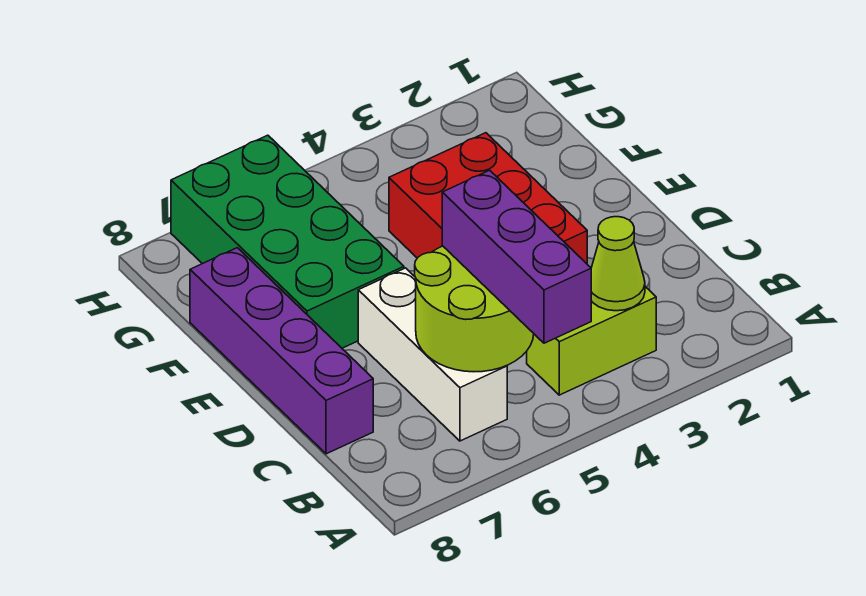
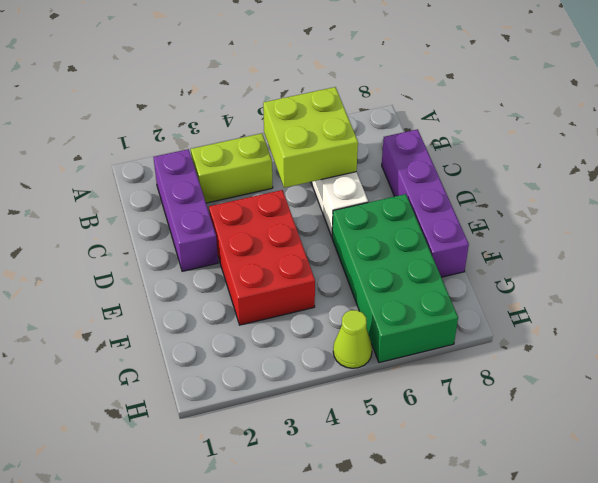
purple 1x3 brick [442,170,591,343] -> purple 1x3 brick moved to [153,149,218,271]
lime 1x1 cone [591,217,645,311] -> lime 1x1 cone moved to [333,310,372,368]
lime 2x2 round brick [415,246,534,372] -> lime 2x2 brick [263,87,358,188]

